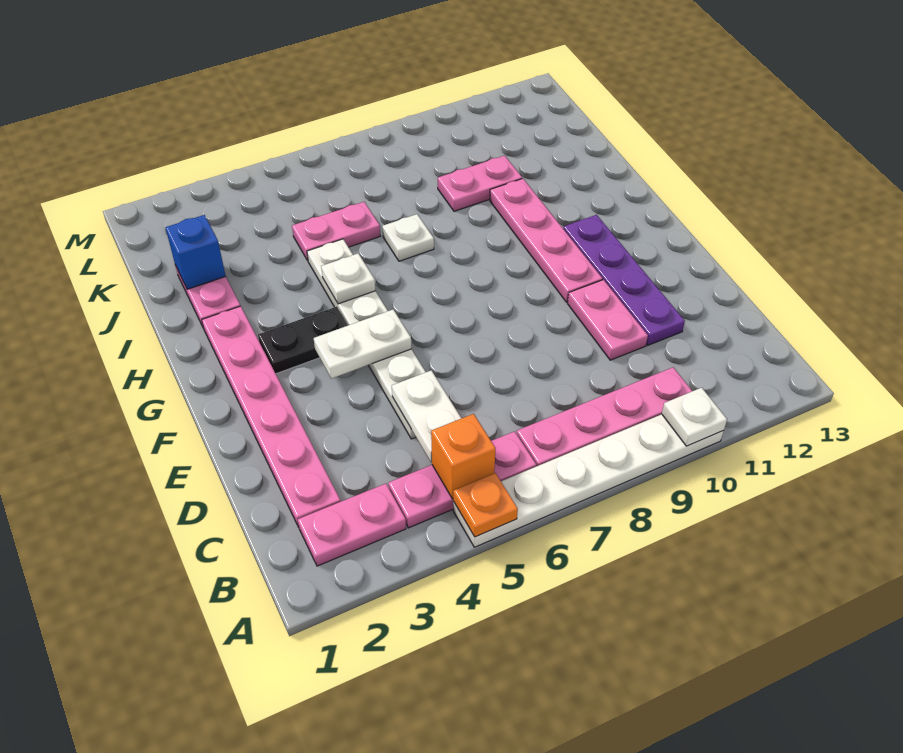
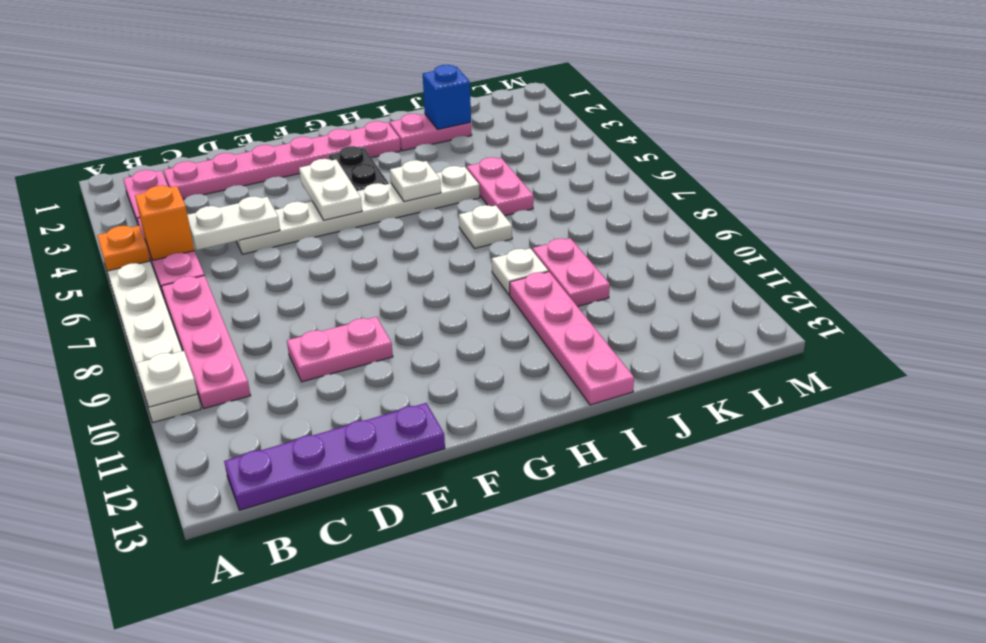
purple 1x4 plate [563,215,685,345] -> purple 1x4 plate moved to [224,403,445,510]
pink 1x4 plate [490,179,603,302] -> pink 1x4 plate turned to [510,272,634,405]
none -> white 1x1 plate [492,248,548,295]

